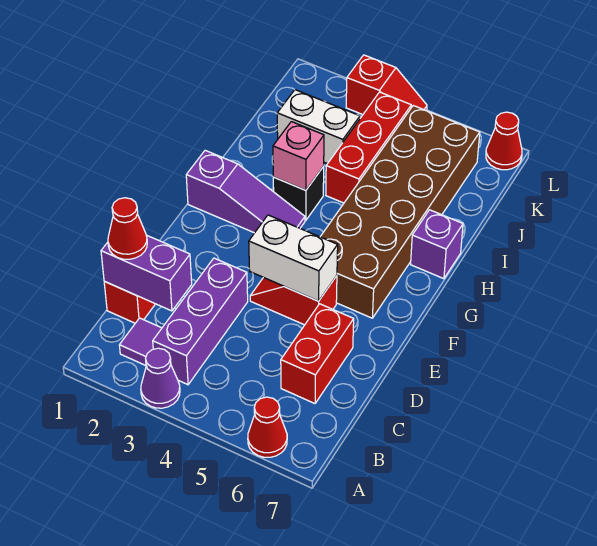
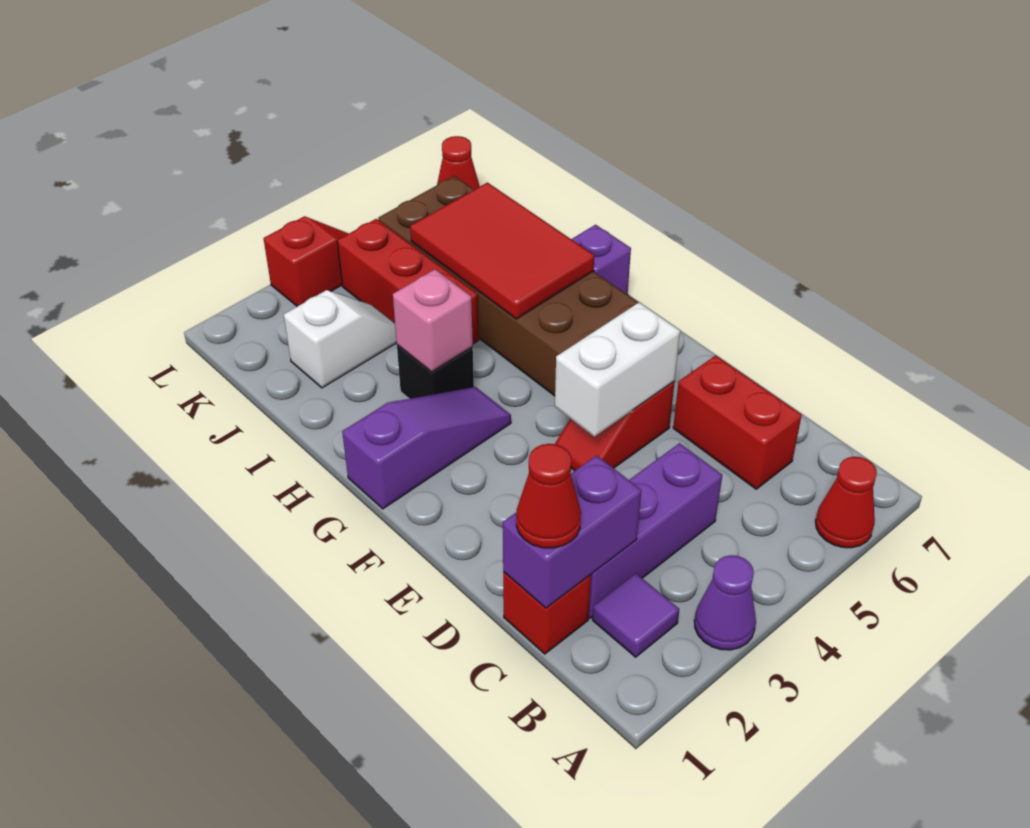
purple 1x3 brick [153,258,248,385] -> purple 1x3 brick turned to [589,443,722,618]
none -> red 2x3 tile [410,183,594,319]
white 1x2 brick [277,90,360,164] -> white 1x2 slope [284,290,397,388]

